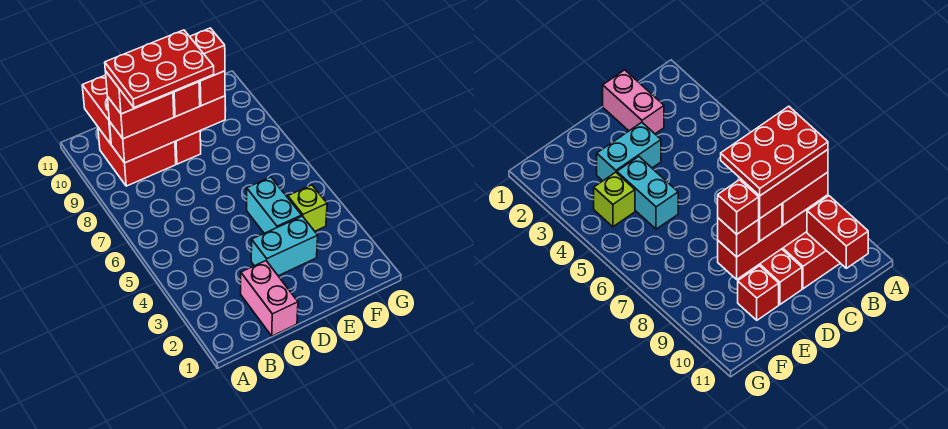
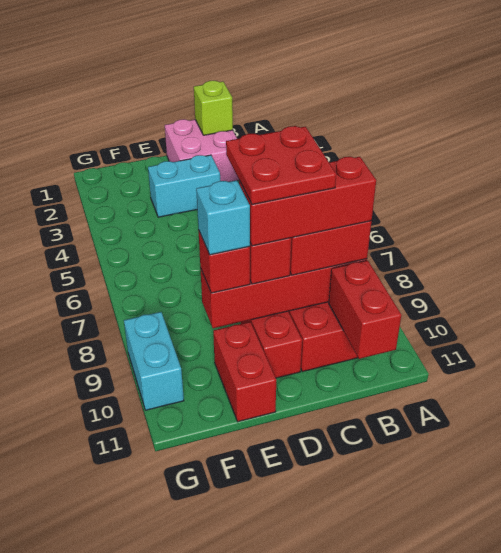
red 2x3 plate [105,30,214,107] -> red 2x2 plate [226,126,336,205]
pink 1x2 brick [241,261,298,336] -> pink 2x2 brick [165,119,239,182]
cyan 1x2 brick [247,177,302,233] -> cyan 1x2 brick moved to [124,312,184,410]
red 1x1 brick [190,28,225,81] -> cyan 1x1 brick [196,180,250,255]
red 1x1 brick [738,266,779,320] -> red 1x2 brick [213,322,276,422]
lime 1x1 brick [288,185,327,231] -> lime 1x1 brick moved to [194,81,233,135]

